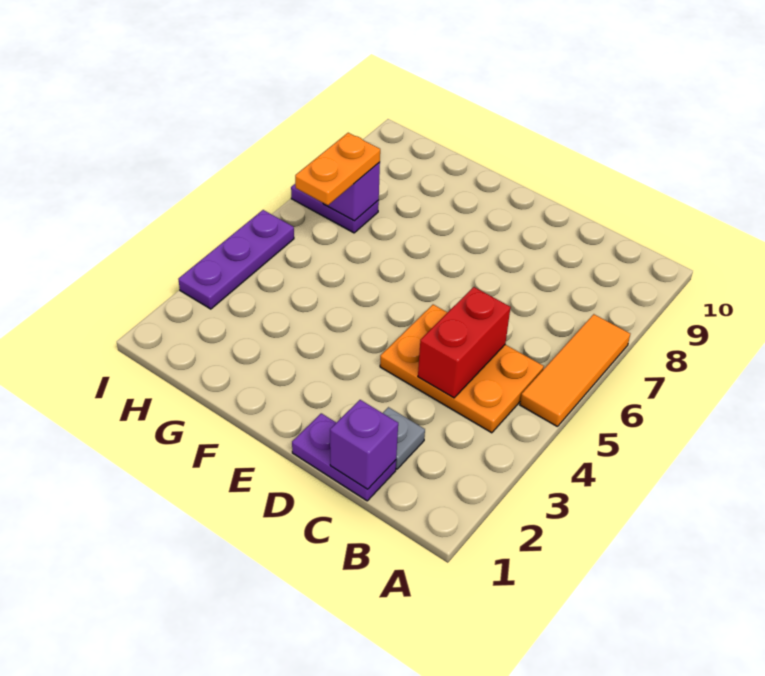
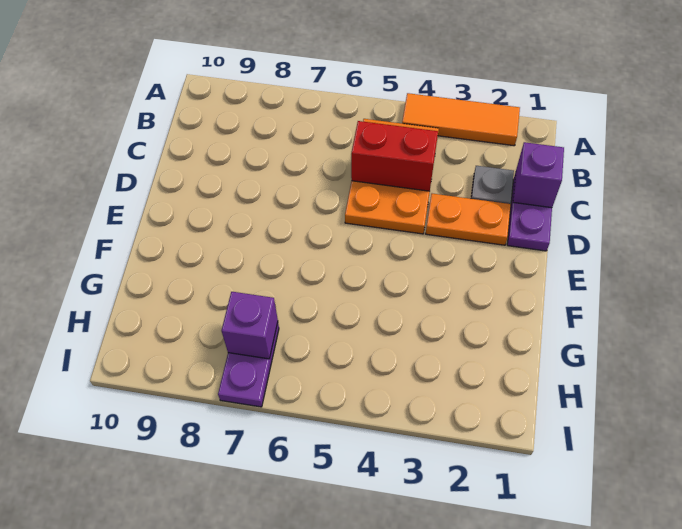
orange 1x3 tile [520,314,630,427] -> orange 1x3 tile moved to [402,93,520,146]
orange 1x2 plate [295,133,380,205] -> orange 1x2 plate moved to [426,194,511,245]
purple 1x3 plate [178,210,294,309] -> none

